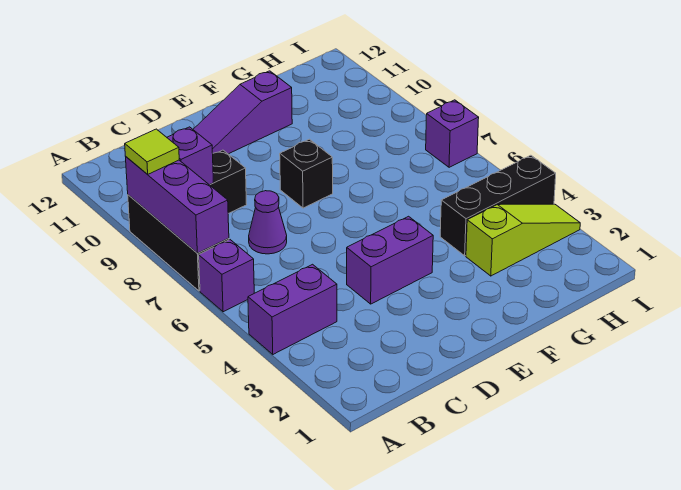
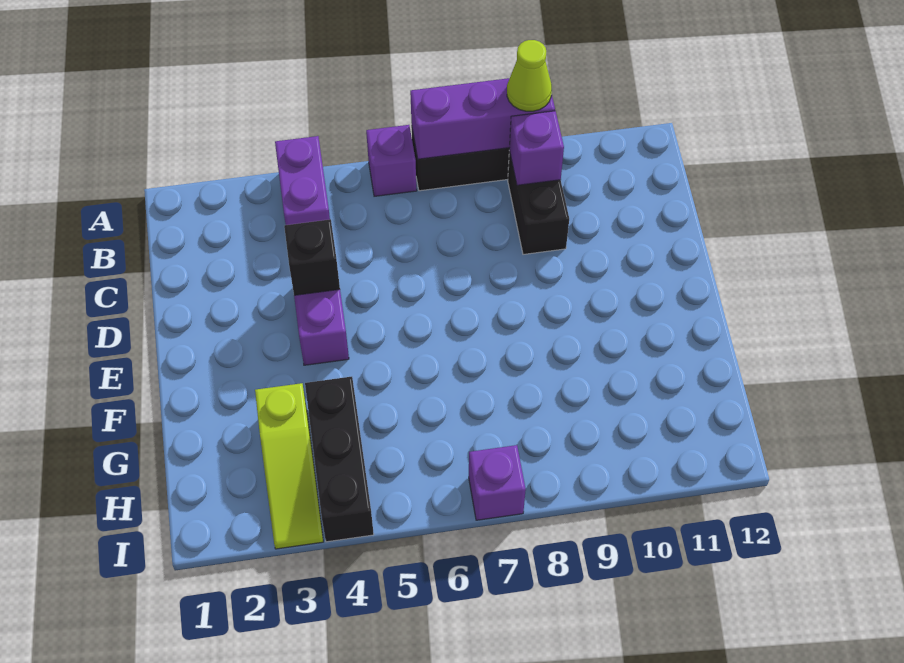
lime 1x1 tile [125,129,179,174] -> lime 1x1 cone [507,40,552,111]
purple 1x1 cone [249,191,287,254] -> none
purple 1x3 slope [193,71,292,154] -> none
black 1x1 brick [280,139,333,208] -> black 1x1 brick moved to [284,219,340,295]

